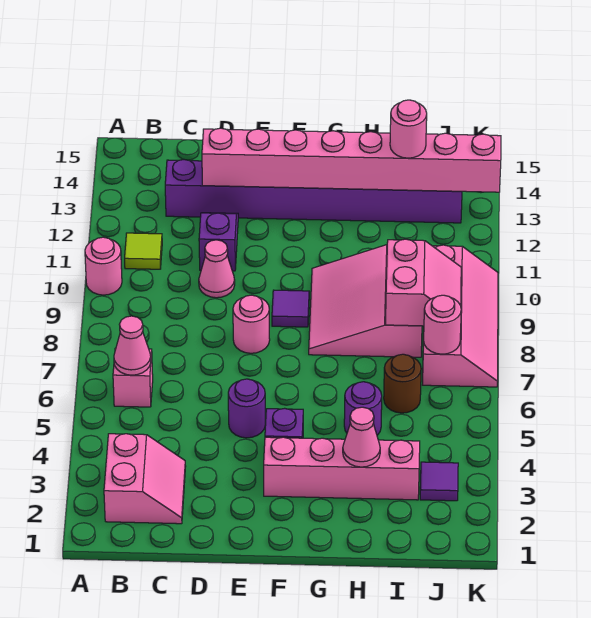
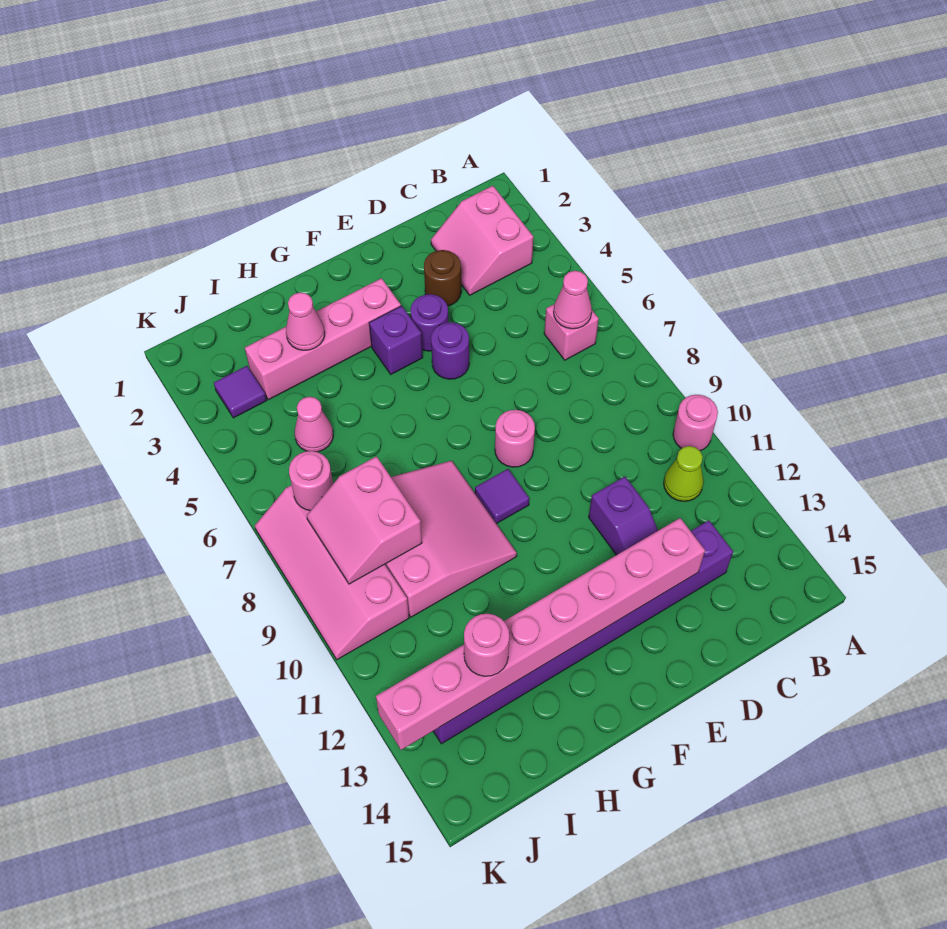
lime 1x1 tile [125,233,162,269] -> lime 1x1 cone [664,446,704,501]
pink 1x1 cone [199,240,235,298] -> pink 1x1 cone moved to [295,397,333,452]
purple 1x1 round brick [344,382,382,435] -> purple 1x1 round brick moved to [410,294,448,351]
brown 1x1 round brick [384,354,421,413] -> brown 1x1 round brick moved to [424,250,461,306]

